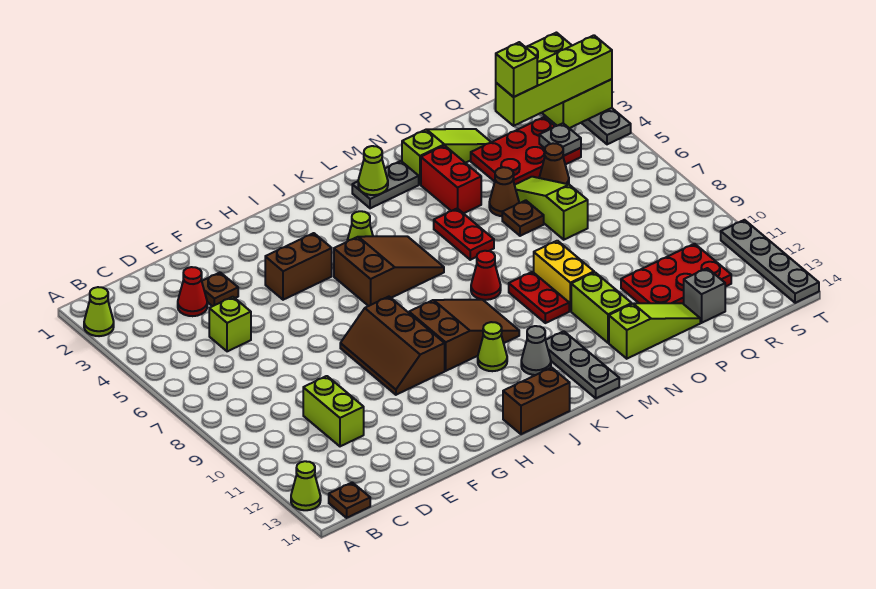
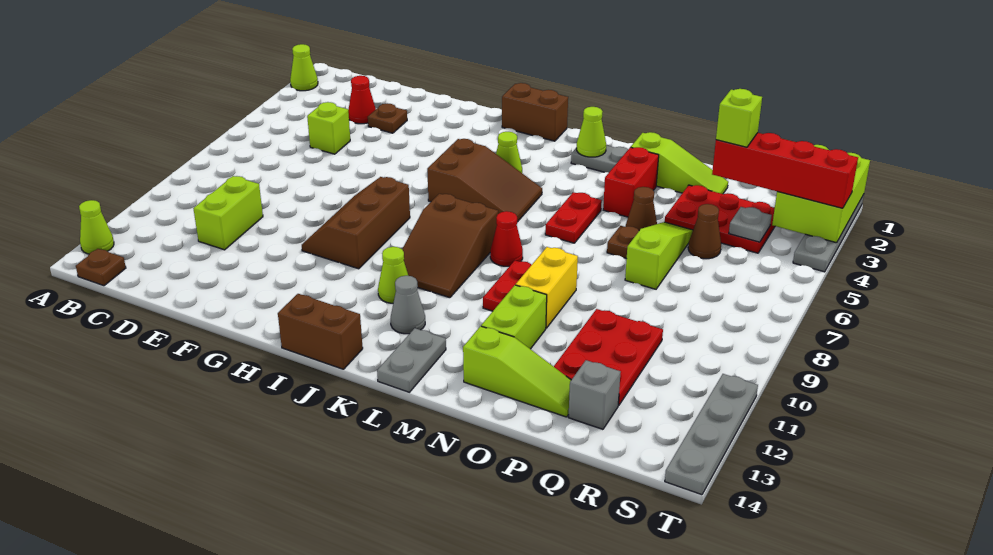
brown 1x2 brick [265,233,332,300] -> brown 1x2 brick moved to [502,83,568,141]
brown 2x3 slope [409,300,519,371] -> brown 2x3 slope turned to [402,194,498,298]
grey 1x3 plate [546,331,619,398] -> grey 1x2 plate [377,328,446,392]
red 2x3 plate [621,244,731,304] -> red 2x3 plate turned to [554,309,663,406]
lime 1x4 brick [496,35,612,126] -> red 1x4 brick [712,133,858,208]

